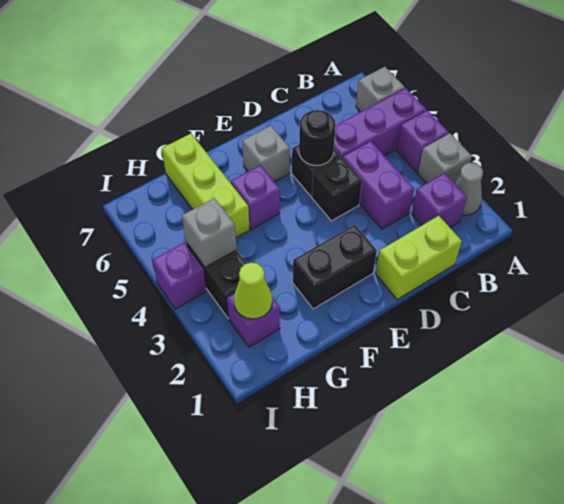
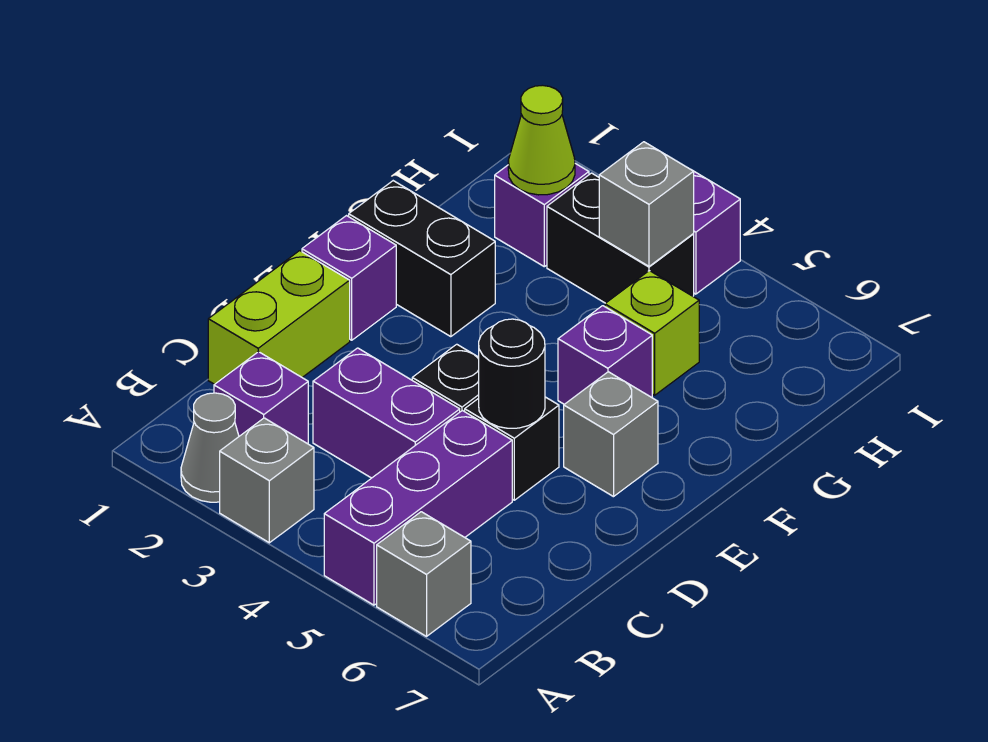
purple 1x1 brick [397,110,449,172] -> purple 1x1 brick moved to [302,216,396,340]
black 1x2 brick [293,225,377,309] -> black 1x2 brick turned to [349,181,495,337]
lime 1x3 brick [162,134,250,238] -> lime 1x1 brick [605,271,699,395]

